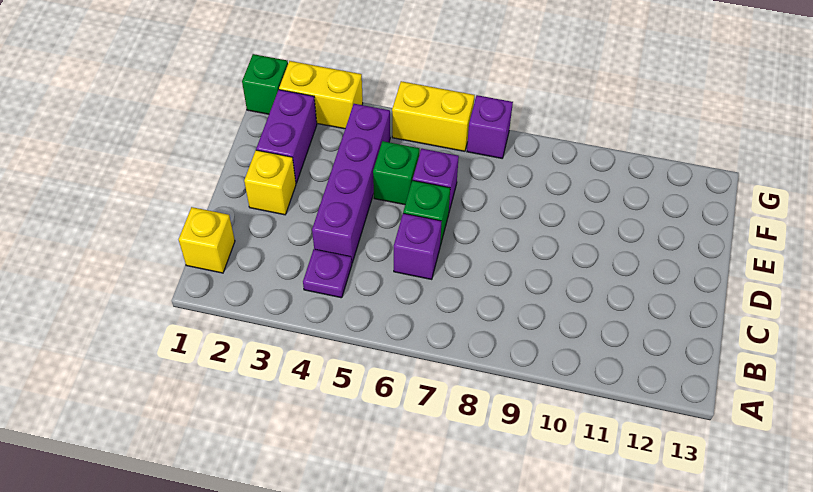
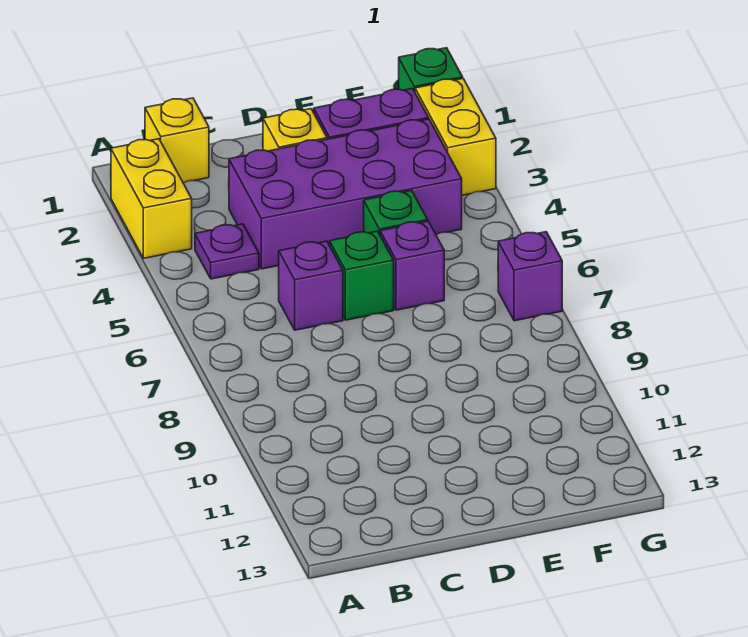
purple 1x4 brick [312,104,390,263] -> purple 2x4 brick [229,119,462,269]
yellow 1x2 brick [392,81,475,151] -> yellow 1x2 brick moved to [111,139,192,258]

